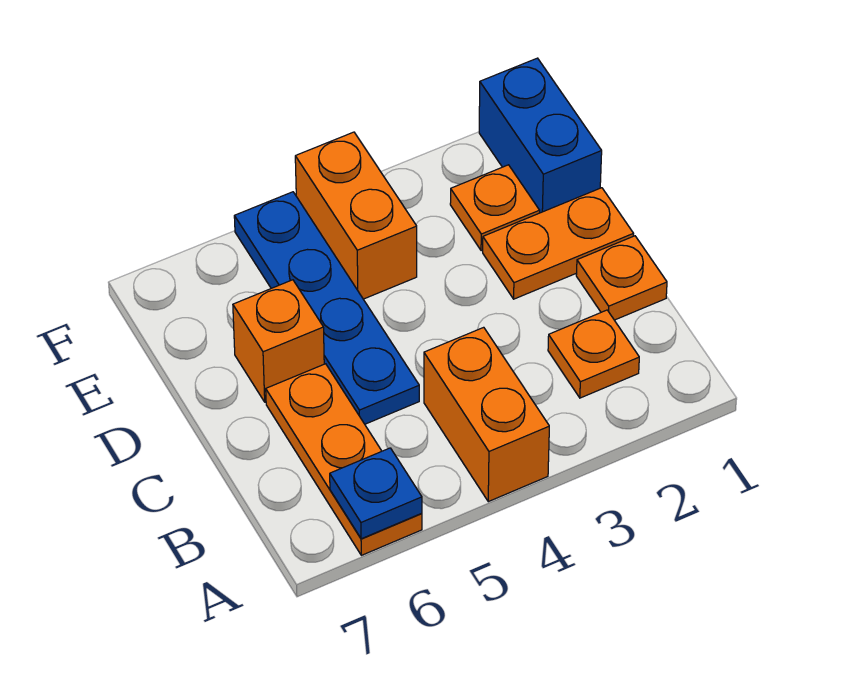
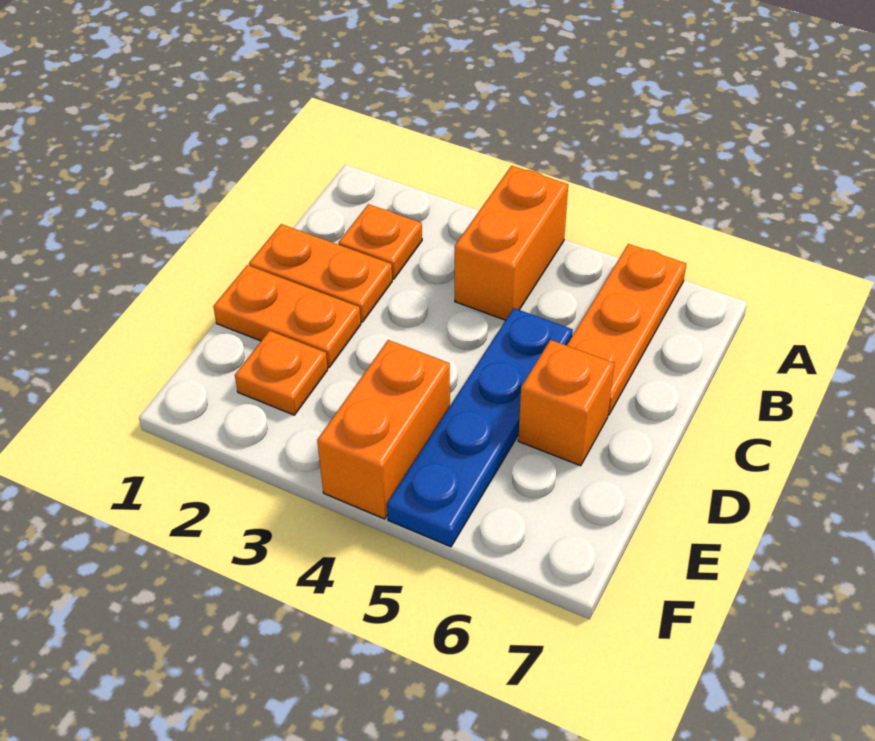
blue 1x1 plate [330,448,422,539] -> none
orange 1x1 plate [576,236,667,320] -> orange 1x2 plate [249,224,392,322]
blue 1x2 brick [479,58,602,213] -> none

